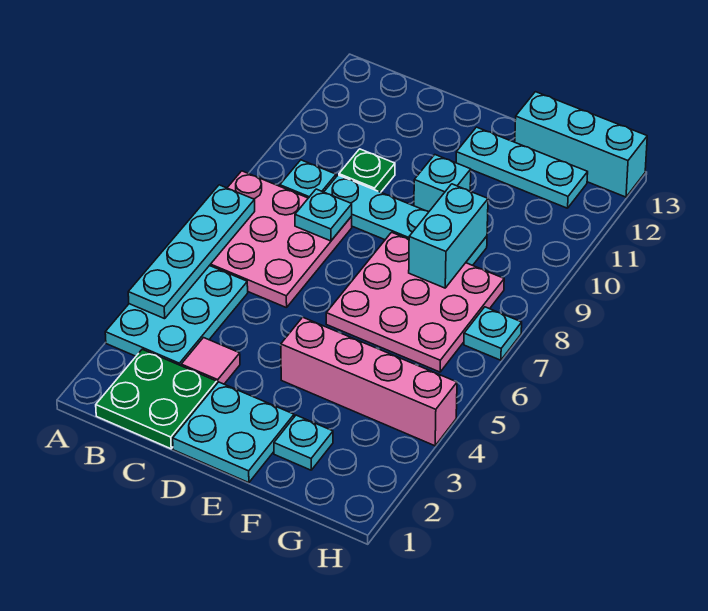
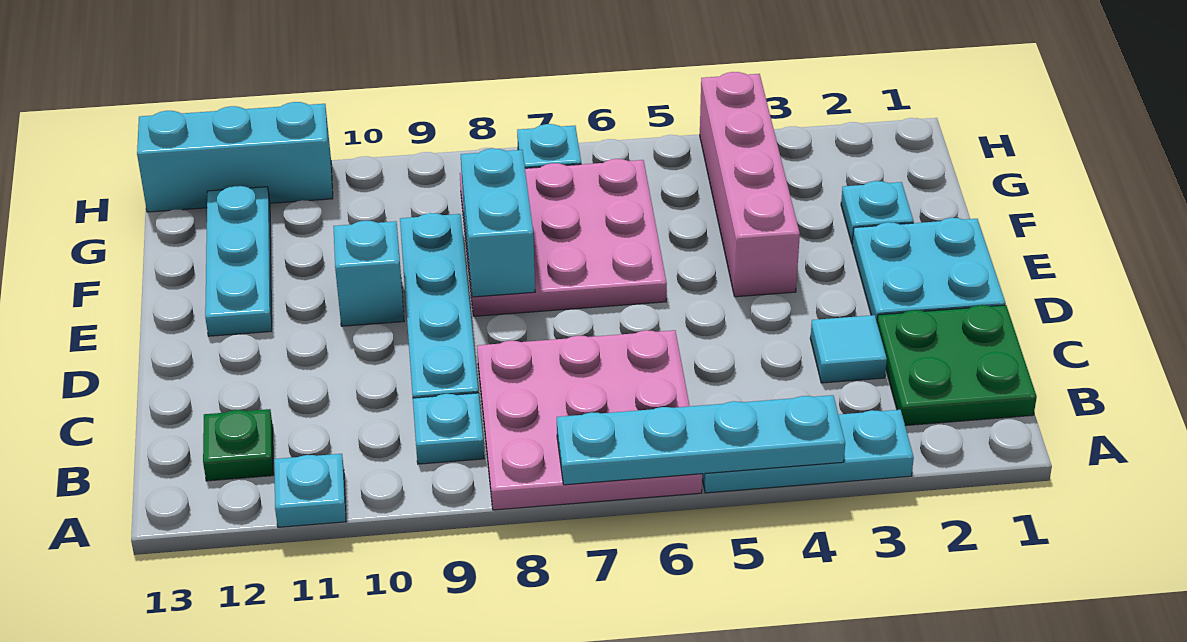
cyan 2x3 plate [105,265,248,366] -> cyan 1x3 plate [702,410,914,493]
pink 1x1 tile [181,338,240,384] -> cyan 1x1 tile [810,315,887,383]
cyan 1x1 plate [295,189,352,241] -> cyan 1x1 plate moved to [274,454,346,527]
green 1x1 plate [339,149,395,192] -> green 1x1 plate moved to [203,409,274,481]
cyan 1x2 brick [409,184,488,288] -> cyan 1x2 brick turned to [461,148,535,297]
cyan 1x3 brick [515,92,647,197] -> cyan 1x3 brick turned to [137,102,333,212]

